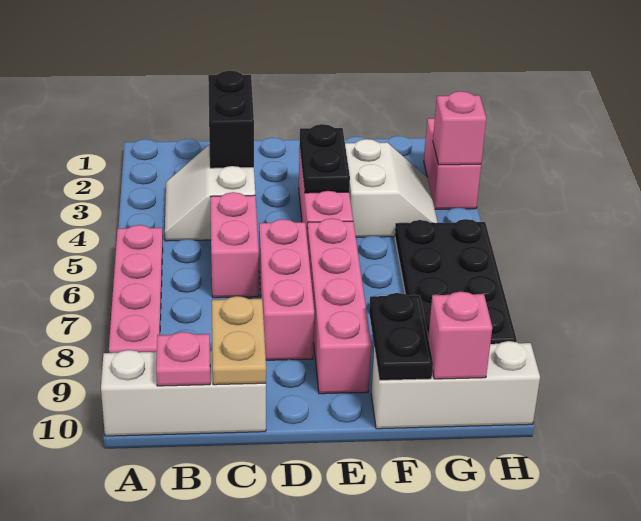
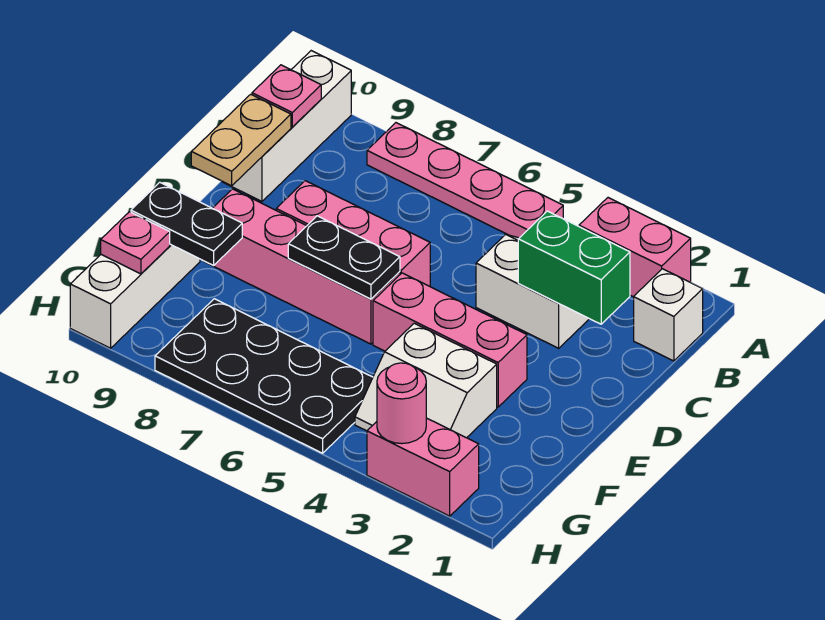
none -> white 1x1 brick [634,269,703,361]
black 1x2 brick [208,71,254,168] -> green 1x2 brick [518,211,630,324]
pink 1x2 brick [210,192,259,298] -> pink 1x2 brick moved to [579,198,691,297]
tan 1x2 plate [212,296,266,385] -> tan 1x2 plate turned to [191,94,291,186]
black 1x2 plate [300,124,350,193] -> black 1x2 plate moved to [288,216,400,299]
pink 1x1 brick [428,291,492,379] -> pink 1x1 plate [101,212,170,274]
pink 1x1 brick [433,91,486,165] -> pink 1x1 round brick [377,363,426,444]

